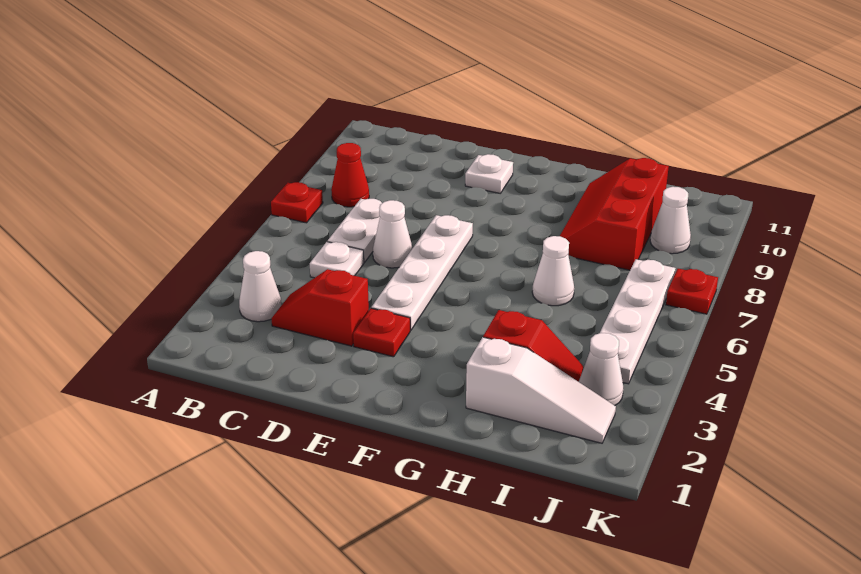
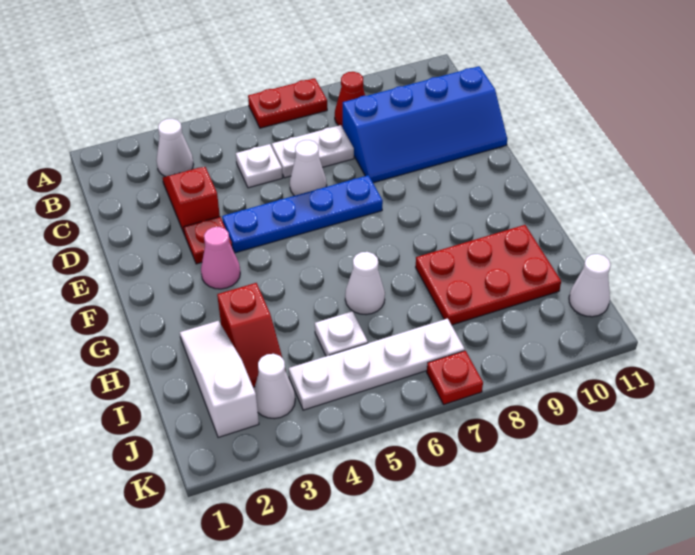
red 1x1 plate [271,182,323,223] -> red 1x2 plate [248,78,327,128]
none -> blue 2x4 slope [343,66,507,183]
white 1x4 plate [371,215,473,330] -> blue 1x4 plate [222,175,383,253]
white 1x1 plate [465,154,513,193] -> white 1x1 plate moved to [315,311,368,356]
none -> pink 1x1 cone [201,227,240,289]
white 1x3 slope [466,337,616,443] -> white 1x3 slope turned to [180,321,259,438]
red 2x3 slope [560,158,669,270] -> red 2x3 plate [416,225,561,325]
white 1x1 cone [650,187,691,254] -> white 1x1 cone moved to [569,254,611,317]

